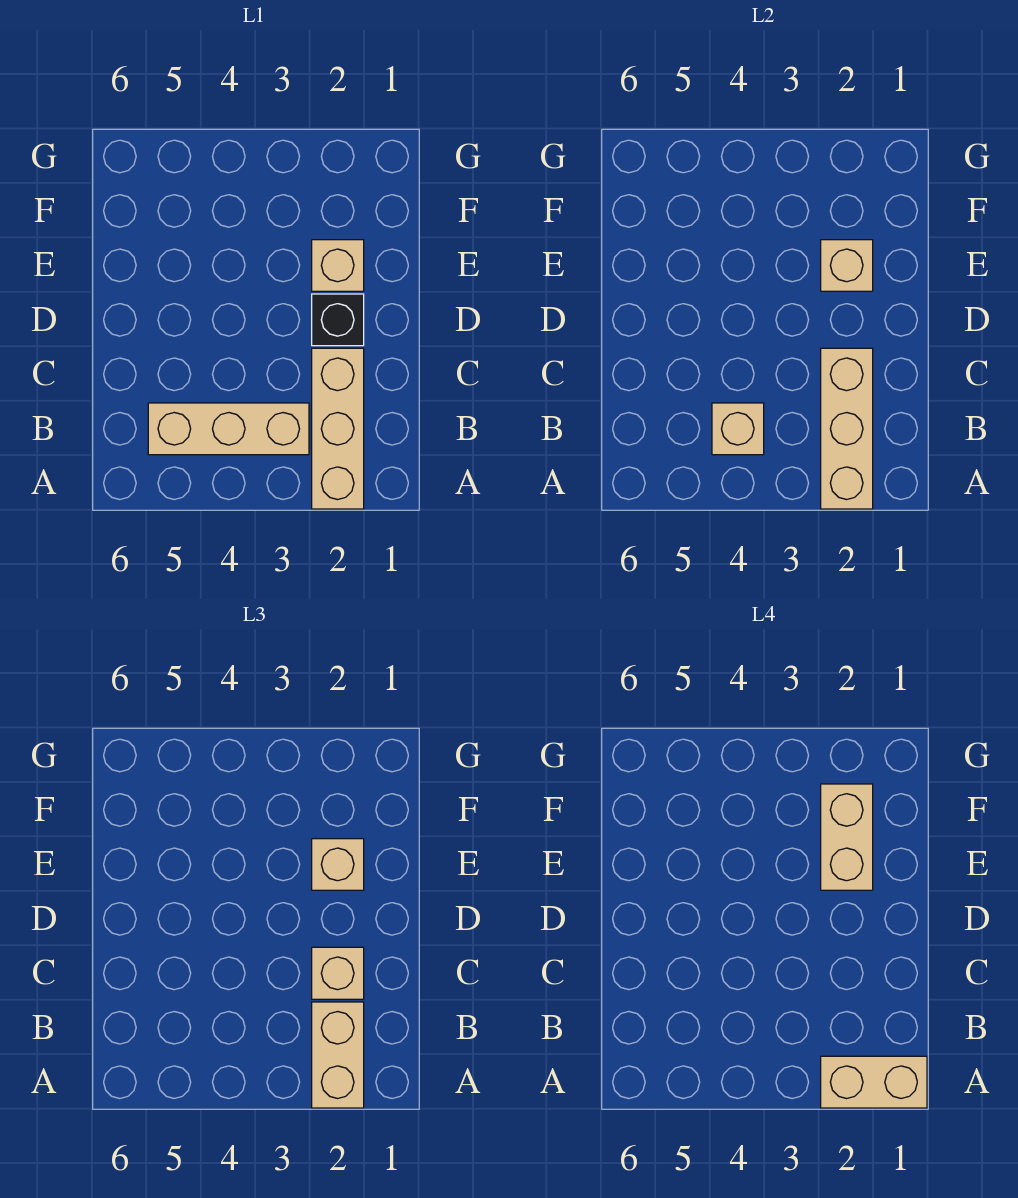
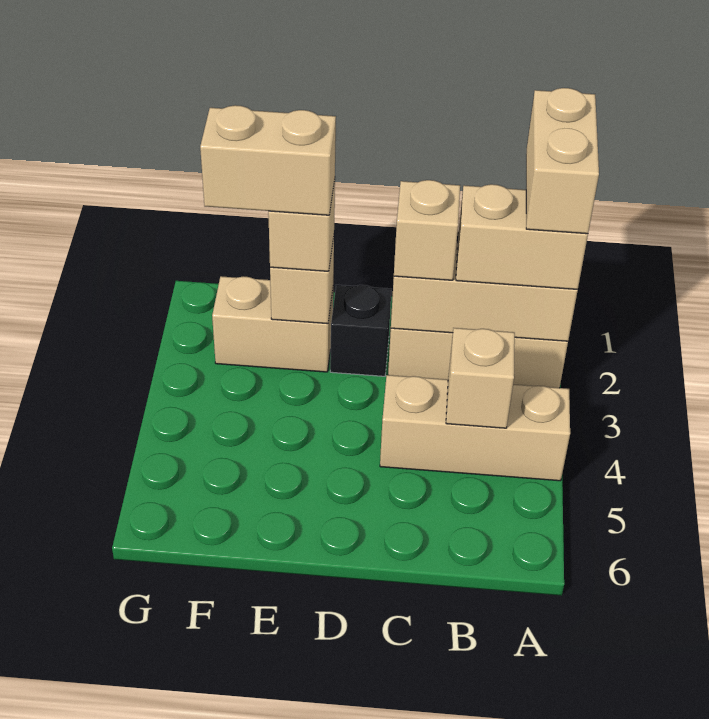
tan 1x3 brick [148,403,309,455] -> tan 1x3 brick turned to [380,375,570,481]
tan 1x1 brick [312,240,364,291] -> tan 1x2 brick [212,276,333,372]

